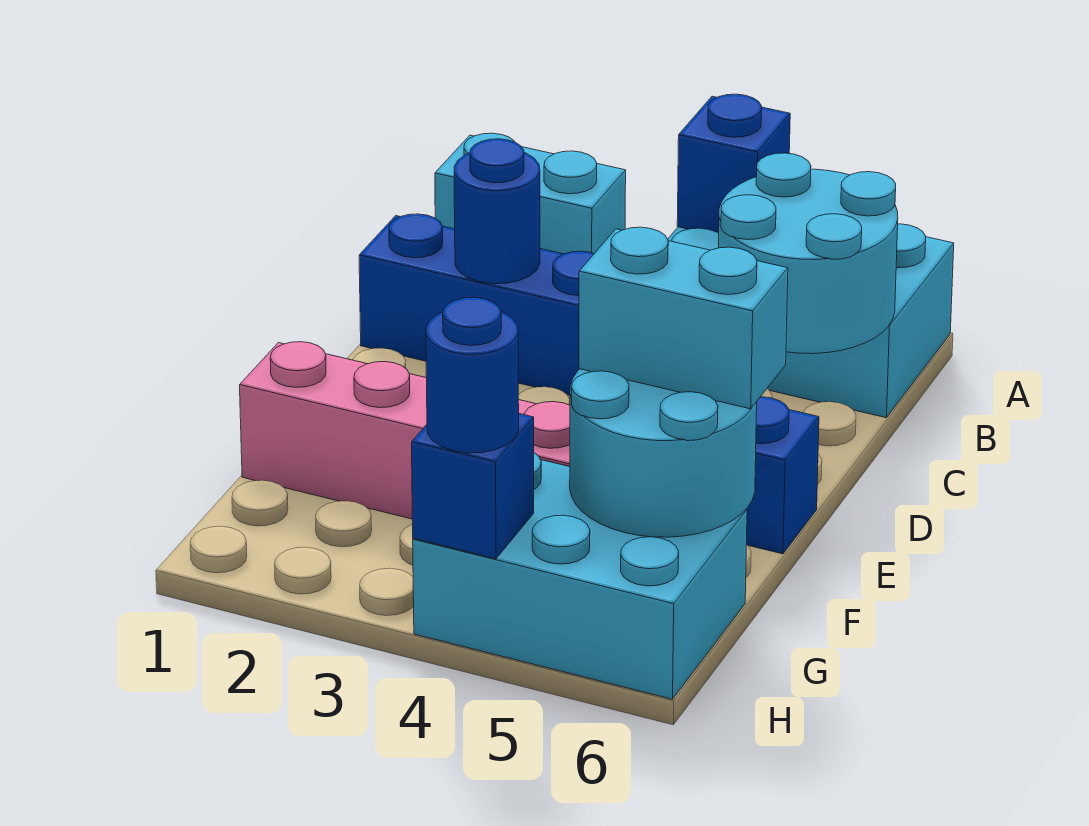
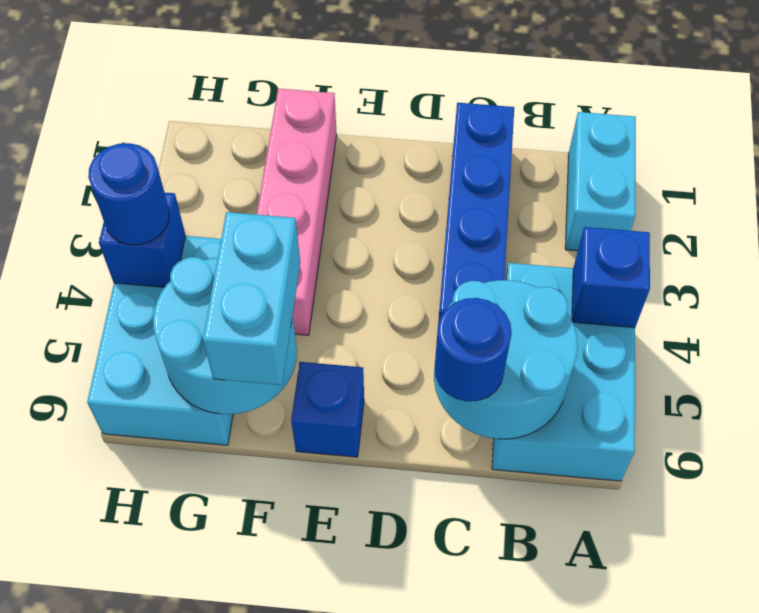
blue 1x1 round brick [454,139,540,284] -> blue 1x1 round brick moved to [435,298,512,401]

